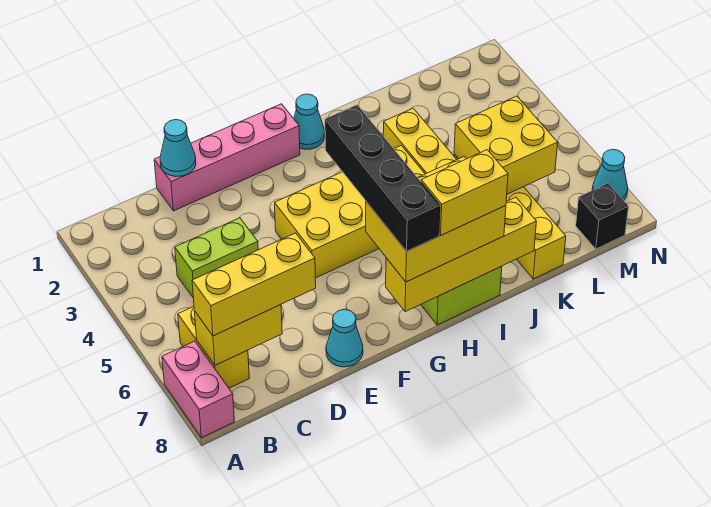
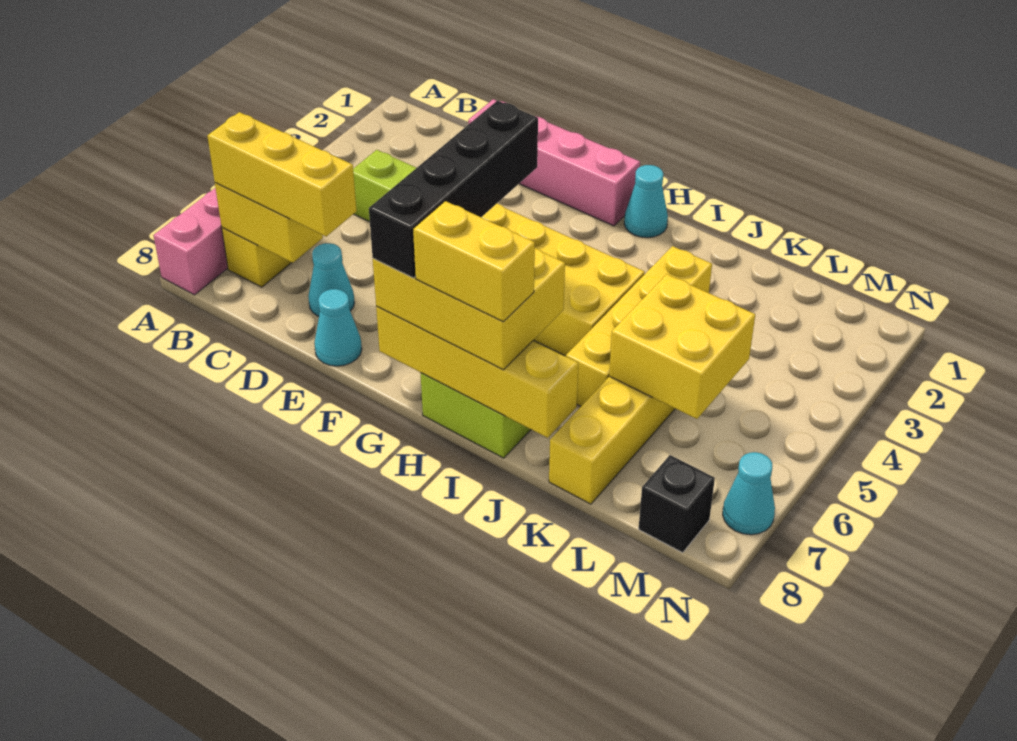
cyan 1x1 cone [160,120,196,176] -> cyan 1x1 cone moved to [308,243,355,316]

